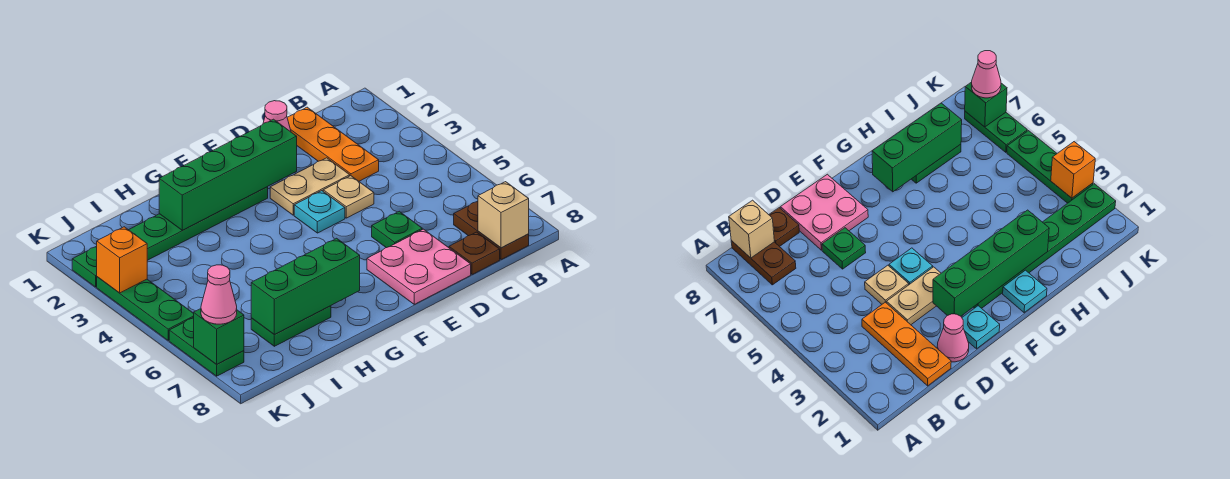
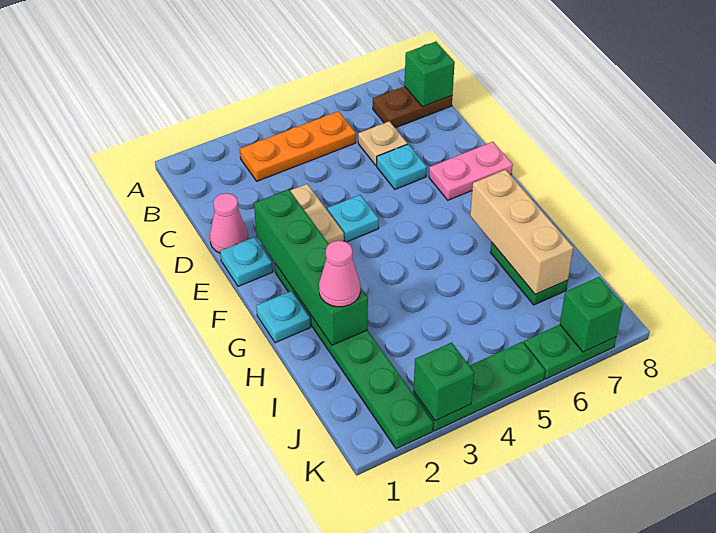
tan 1x1 brick [478,182,529,248] -> green 1x1 brick [405,42,455,107]
orange 1x3 plate [287,107,379,181] -> orange 1x3 plate moved to [240,111,356,181]
brown 1x1 plate [449,232,500,275] -> none
tan 1x1 plate [323,176,374,218] -> tan 1x1 plate moved to [358,121,407,166]
green 1x1 plate [372,211,422,248] -> cyan 1x1 plate [377,144,427,189]
pink 2x2 plate [367,229,471,304] -> pink 1x2 plate [429,142,513,200]
green 1x3 brick [251,238,360,335] -> tan 1x3 brick [470,170,573,294]
orange 1x1 brick [97,227,147,293] -> green 1x1 brick [414,342,474,421]
pink 1x1 cone [201,265,237,324] -> pink 1x1 cone moved to [319,240,360,307]

